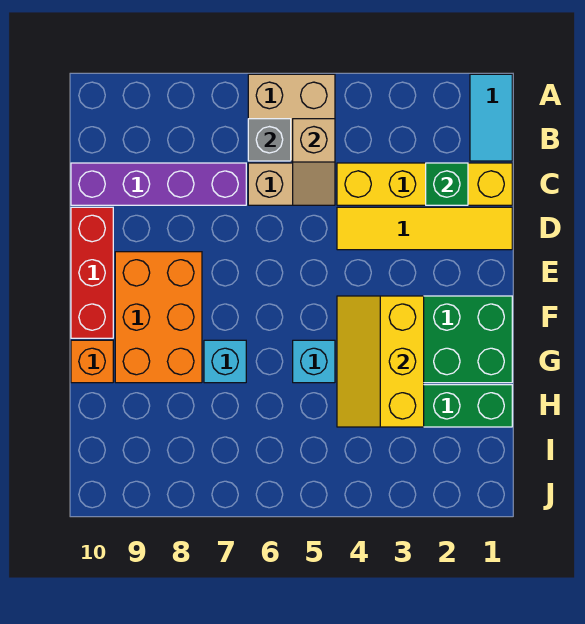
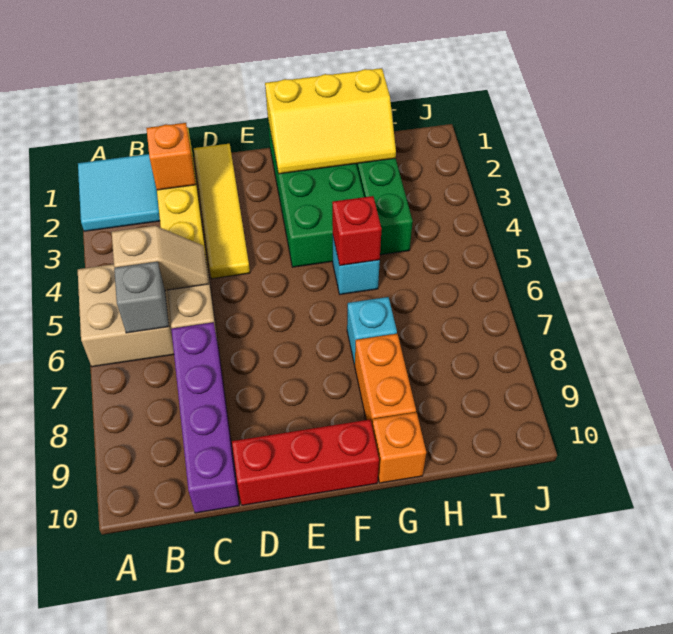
cyan 1x2 tile [470,74,512,161] -> cyan 2x2 tile [78,154,160,231]
green 1x1 brick [426,163,468,205] -> orange 1x1 brick [146,123,196,190]
orange 2x3 brick [115,252,202,383] -> orange 1x2 brick [355,334,416,424]
yellow 2x3 slope [337,296,424,427] -> yellow 2x3 slope moved to [265,68,396,174]
none -> red 1x1 brick [332,196,382,266]

